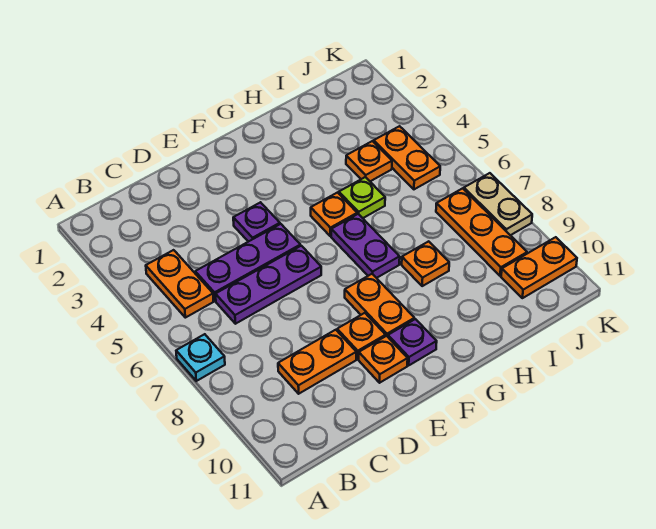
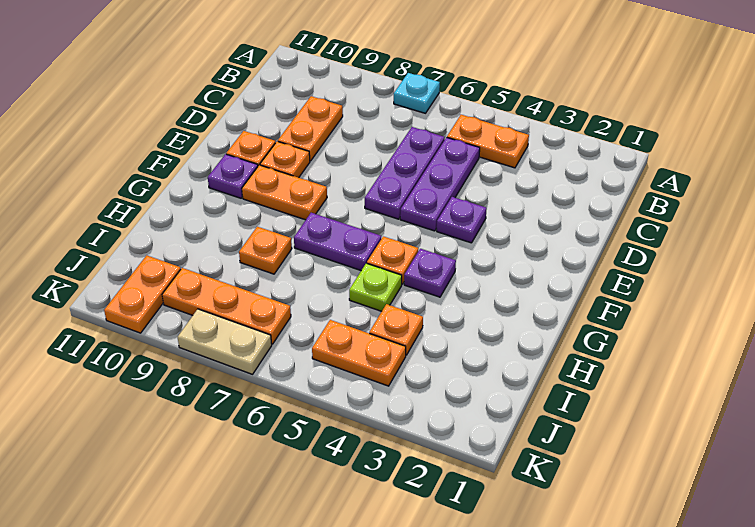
none -> purple 1x1 plate [404,249,456,297]

